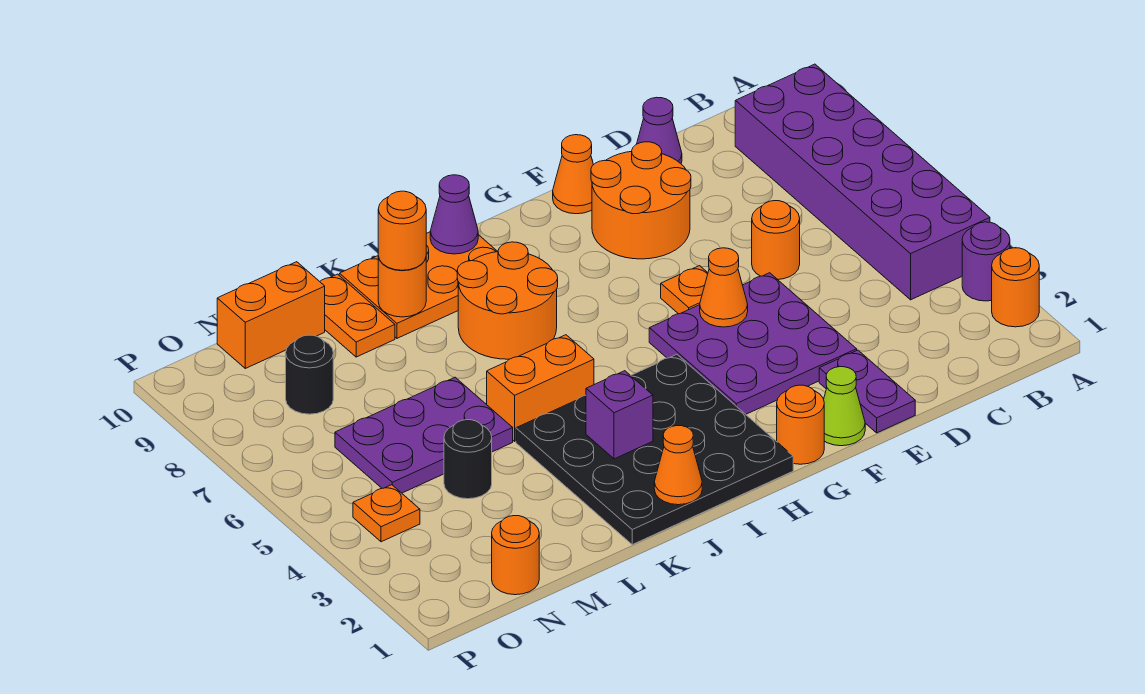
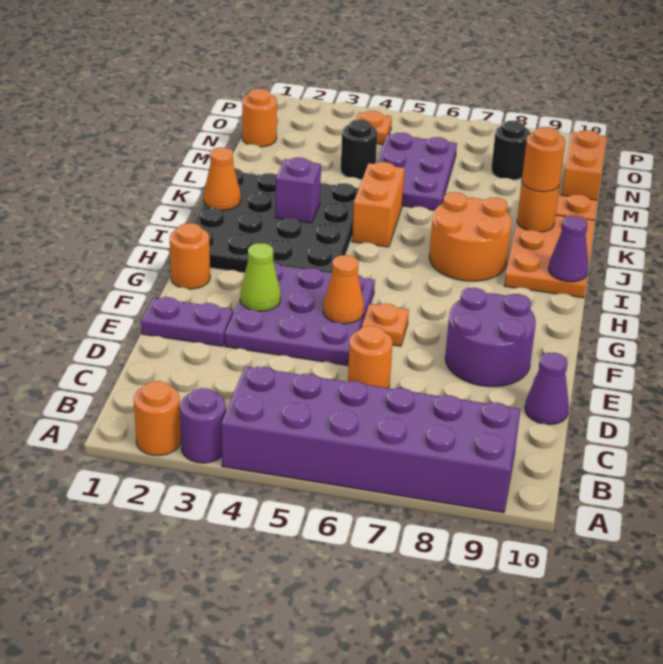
orange 2x2 round brick [591,142,691,259] -> purple 2x2 round brick [445,288,536,387]
lime 1x1 cone [824,367,865,446] -> lime 1x1 cone moved to [240,243,281,311]
orange 1x1 cone [553,135,593,214] -> none

